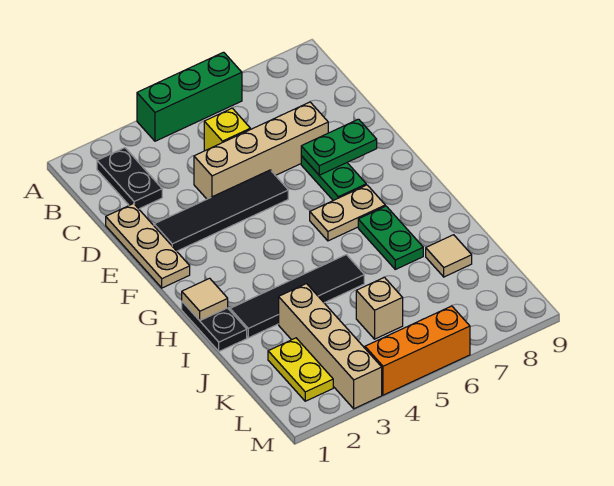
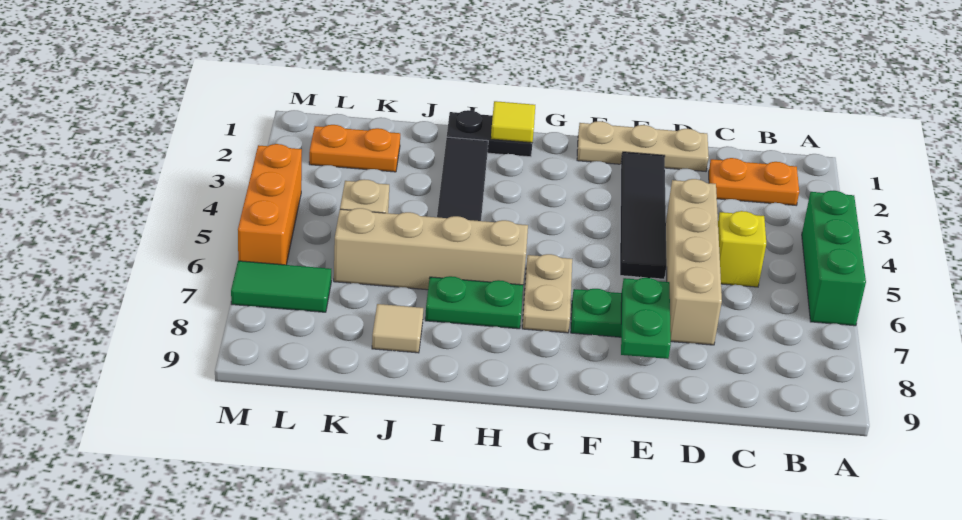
black 1x2 plate [97,148,162,209] -> orange 1x2 plate [709,158,799,205]
tan 1x1 tile [182,278,228,321] -> yellow 1x1 tile [491,101,535,143]
tan 1x4 brick [279,284,382,409] -> tan 1x4 brick moved to [334,208,528,290]
yellow 1x2 plate [268,338,333,401] -> orange 1x2 plate [309,125,400,172]
none -> green 1x2 tile [231,261,331,312]

